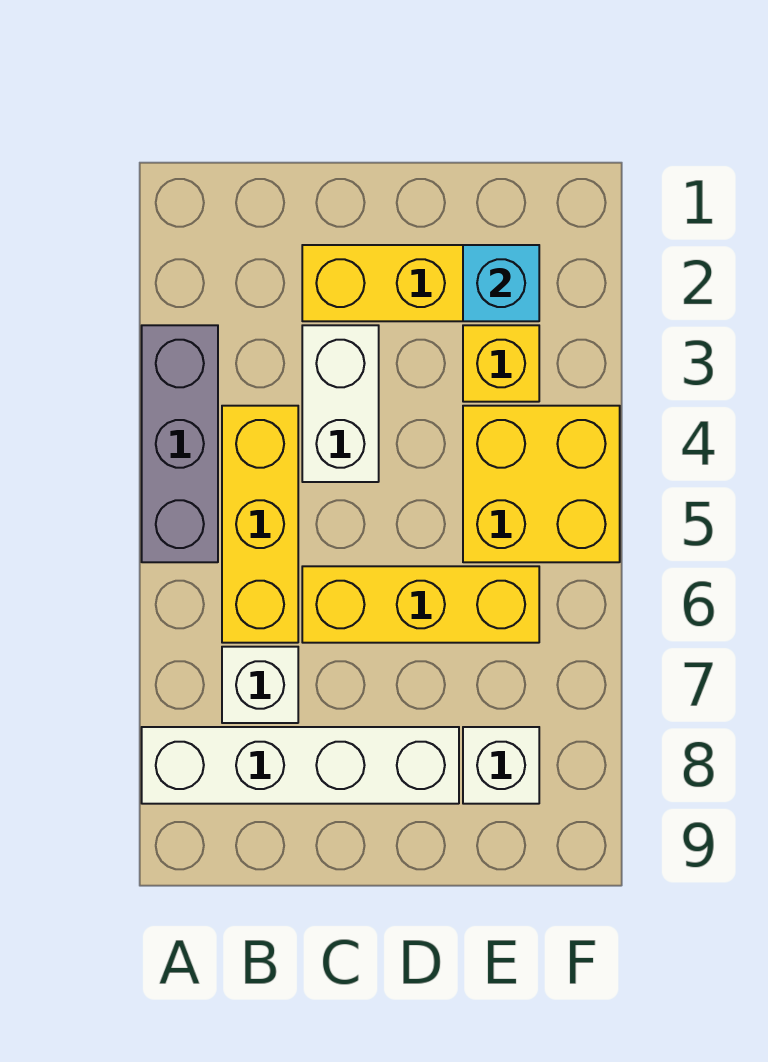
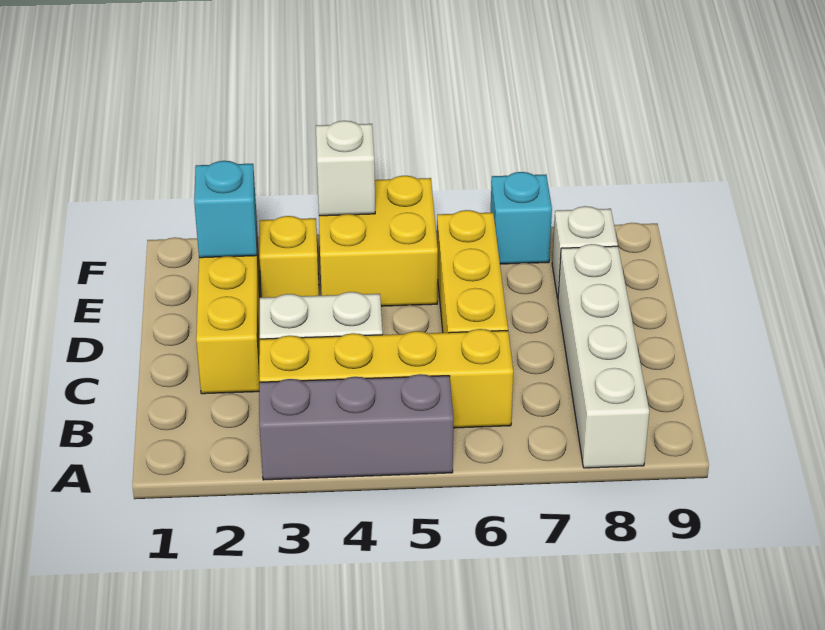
yellow 1x3 brick [222,406,298,643] -> yellow 1x4 brick [259,329,513,428]
white 1x1 brick [222,647,298,723] -> white 1x1 brick moved to [316,121,375,216]
none -> cyan 1x1 brick [491,172,552,264]

